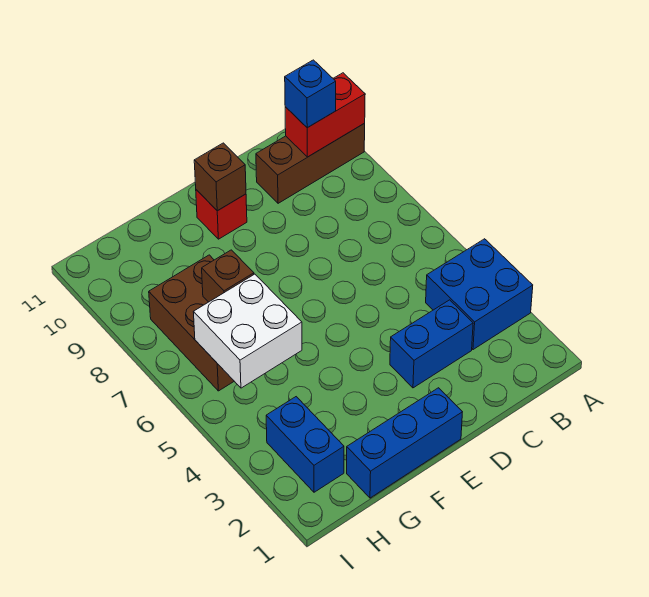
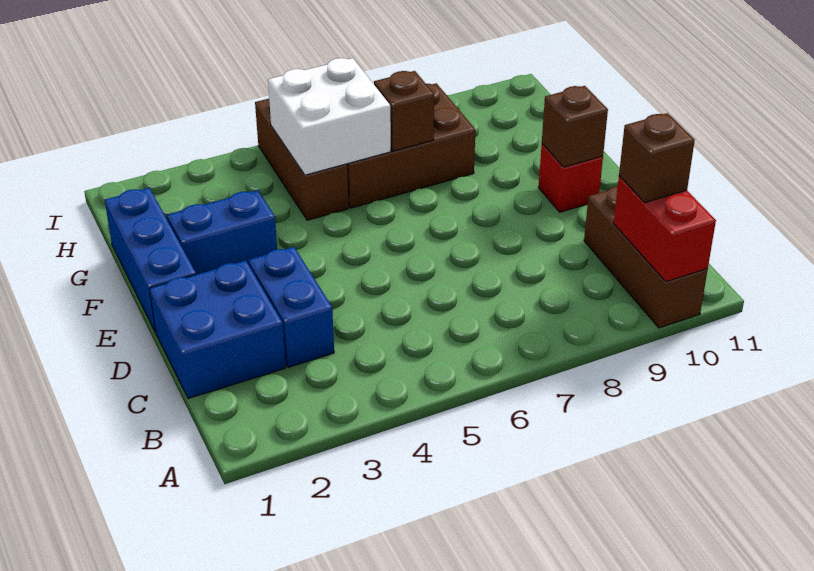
blue 2x2 brick [426,239,533,350] -> blue 2x2 brick moved to [149,261,286,399]
blue 1x1 brick [285,60,336,128] -> brown 1x1 brick [619,113,695,203]
none -> brown 1x3 brick [255,99,349,220]
blue 1x2 brick [266,397,344,492] -> blue 1x2 brick moved to [167,190,277,274]

